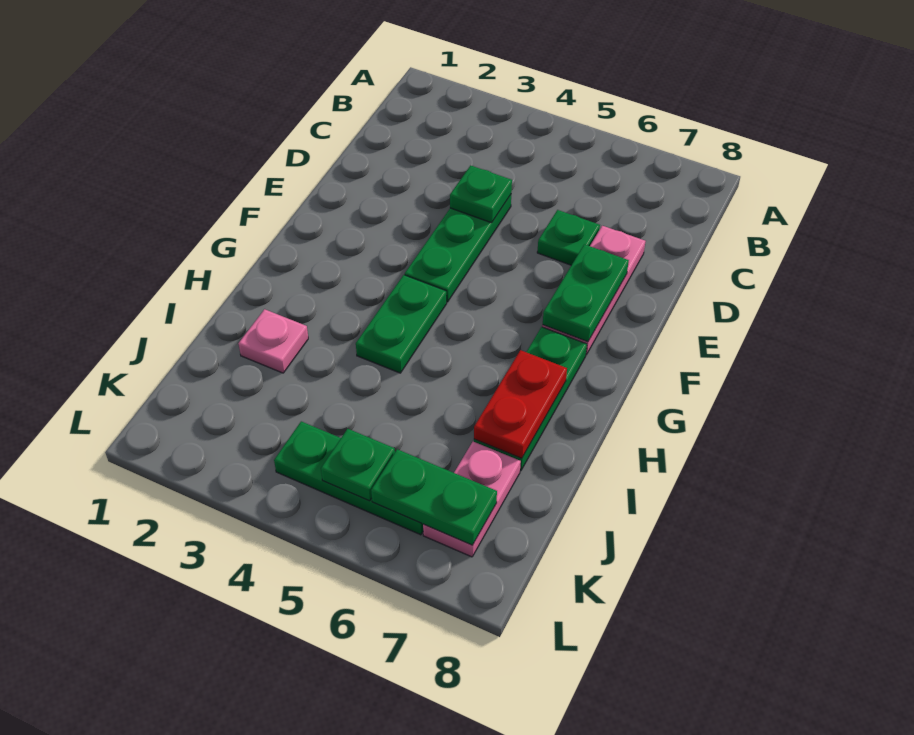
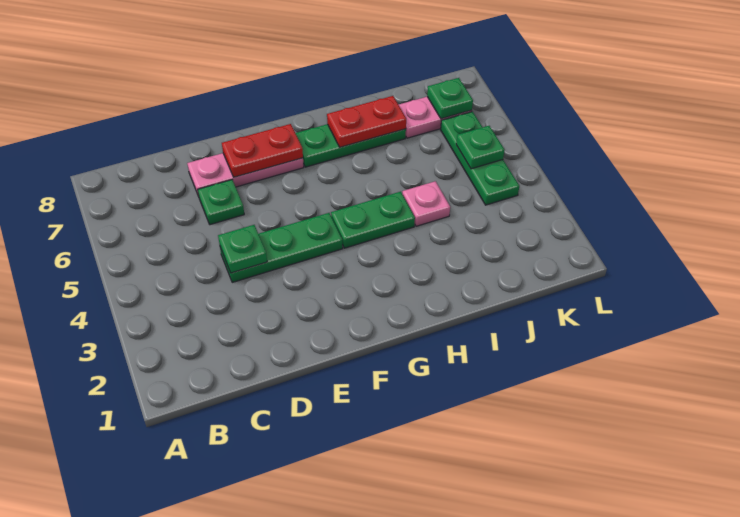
green 1x2 plate [543,244,629,342] -> red 1x2 plate [222,124,303,177]
pink 1x1 plate [238,309,308,373] -> pink 1x1 plate moved to [402,181,450,226]
green 1x2 plate [371,449,497,545] -> green 1x1 plate [427,78,473,119]

